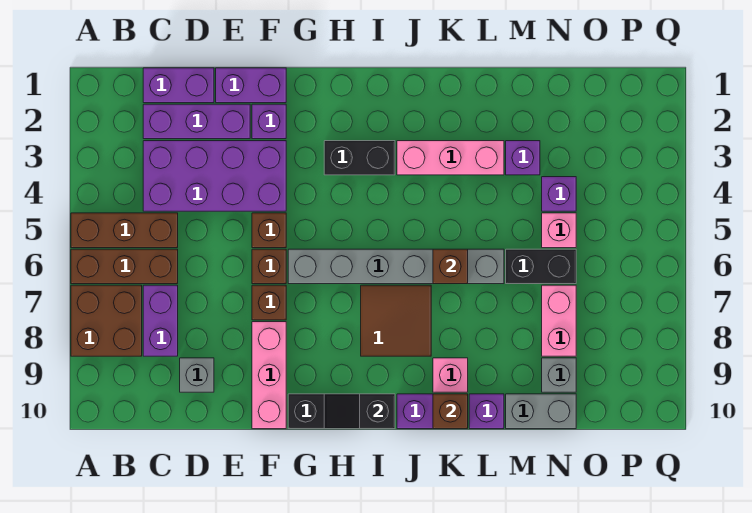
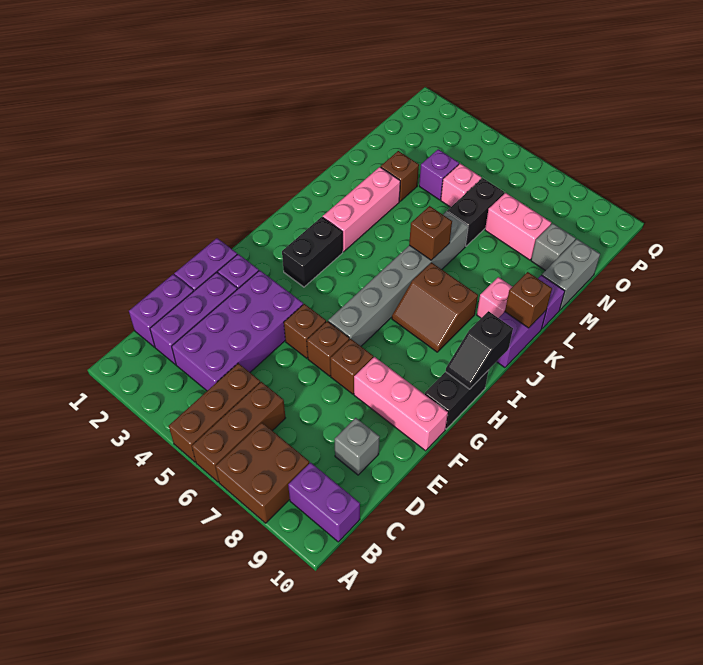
purple 1x2 brick [143,285,178,356] -> purple 1x2 brick moved to [288,463,360,542]
brown 2x2 tile [361,285,431,356] -> brown 2x2 slope [392,263,478,352]
purple 1x1 brick [506,141,540,175] -> brown 1x1 brick [381,151,419,201]

